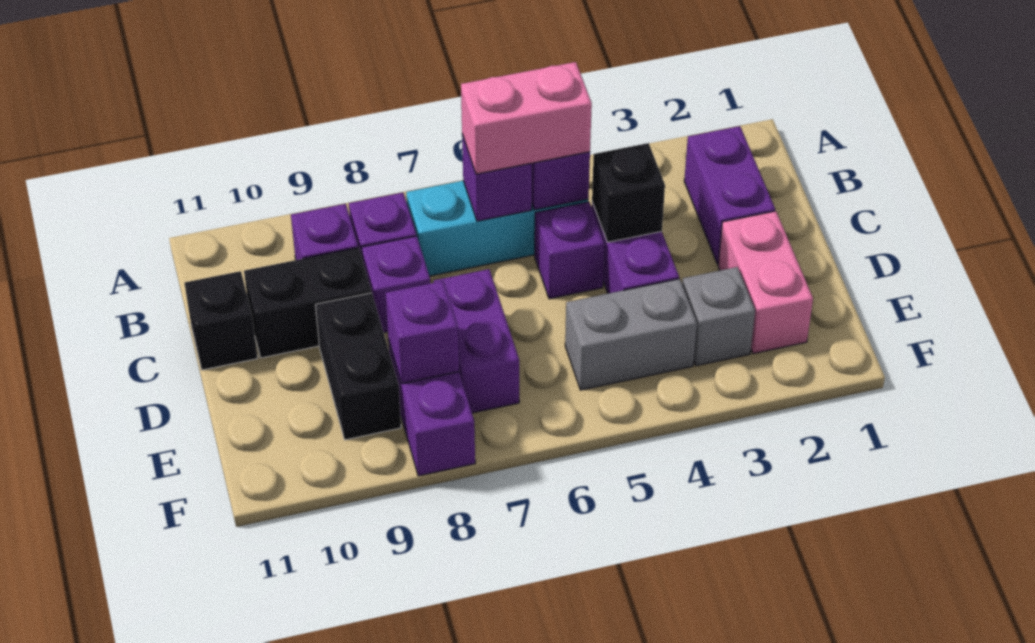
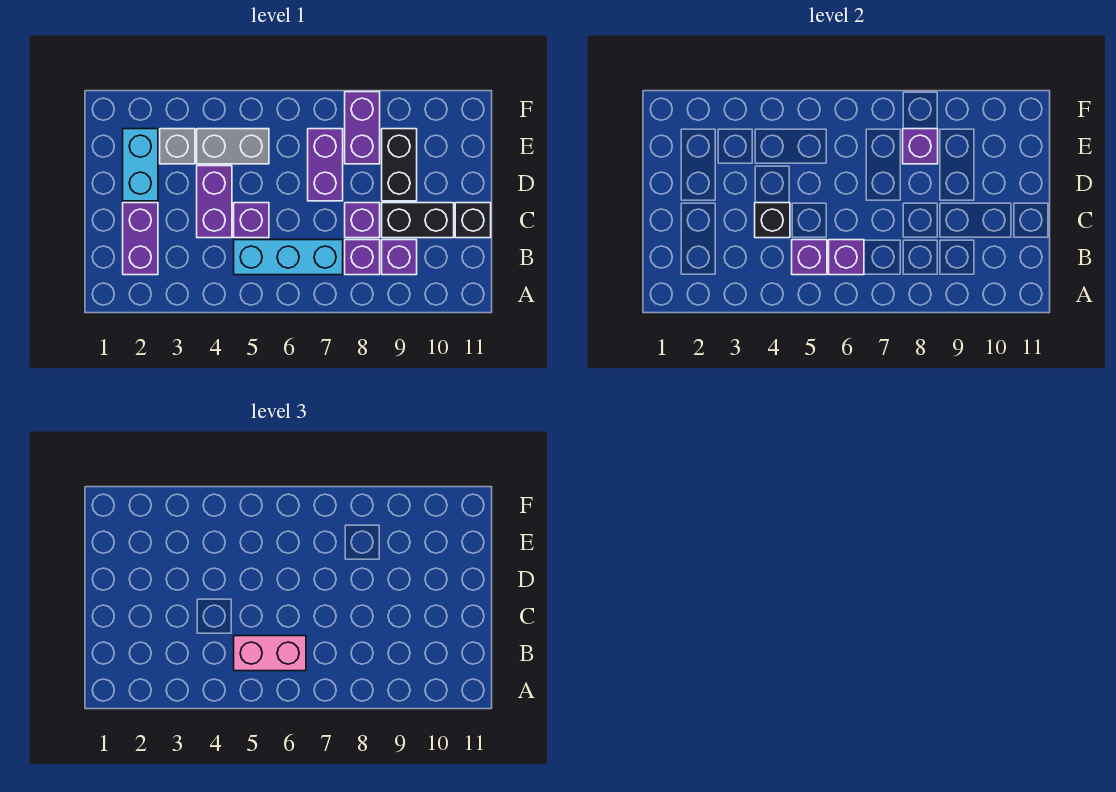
pink 1x2 brick [718,211,813,354] -> cyan 1x2 brick [123,129,158,201]

